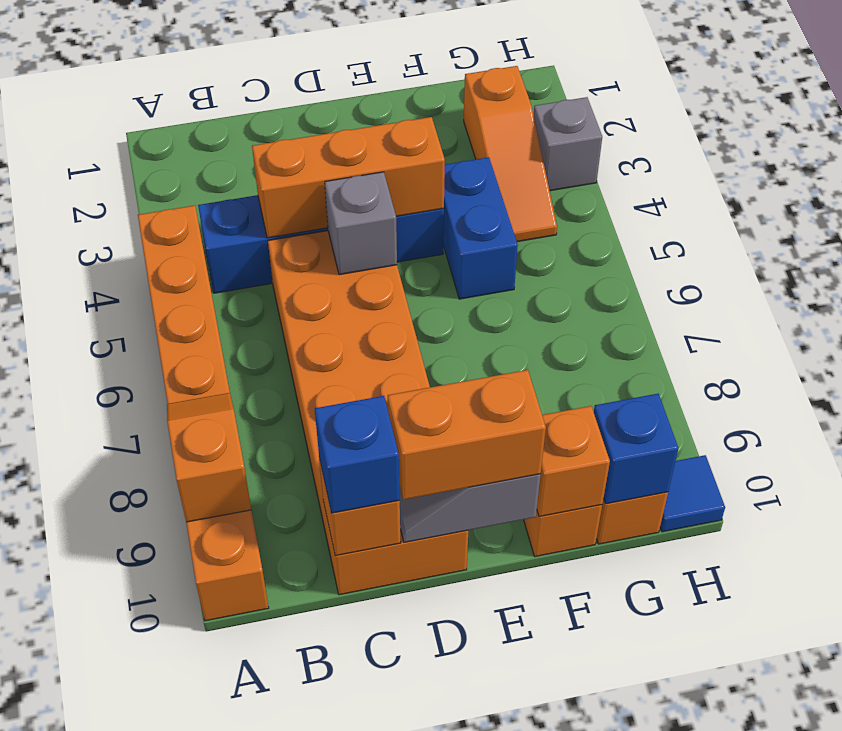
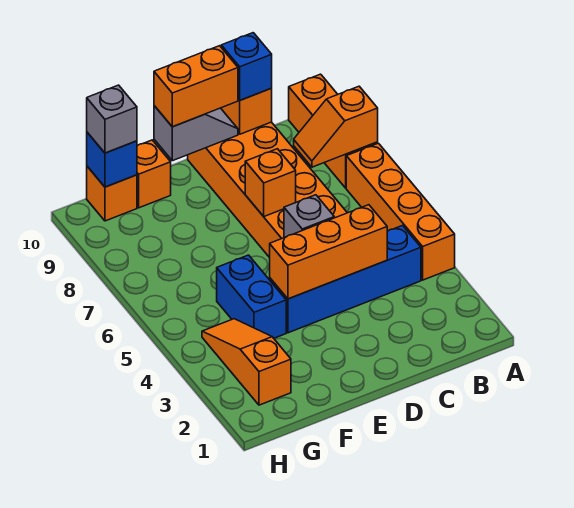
orange 1x2 slope [167,393,251,522] -> orange 1x2 slope turned to [294,86,378,167]
orange 1x1 brick [537,406,610,517] -> orange 1x1 brick moved to [245,149,296,216]
grey 1x1 brick [534,97,602,191] -> grey 1x1 brick moved to [87,85,137,153]
blue 1x1 tile [660,455,725,532] -> none

